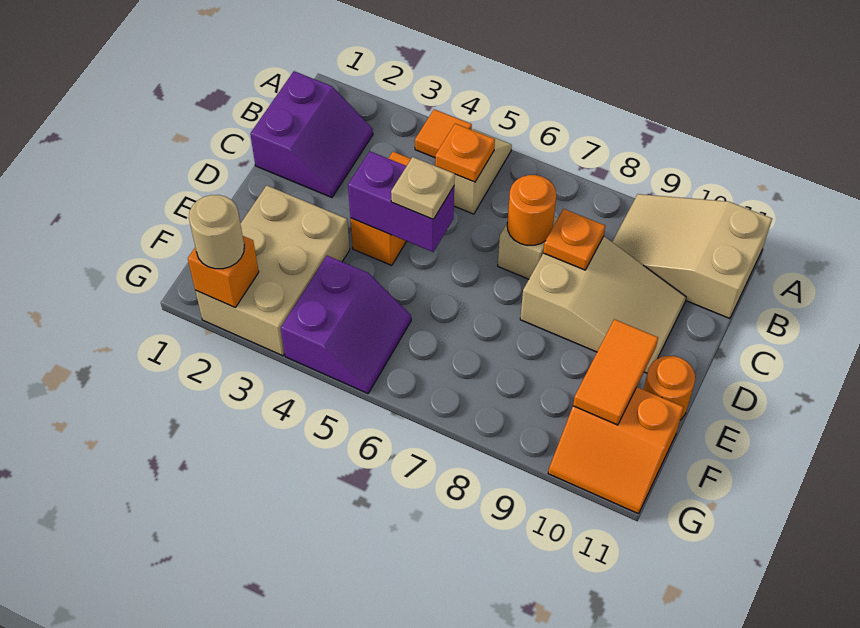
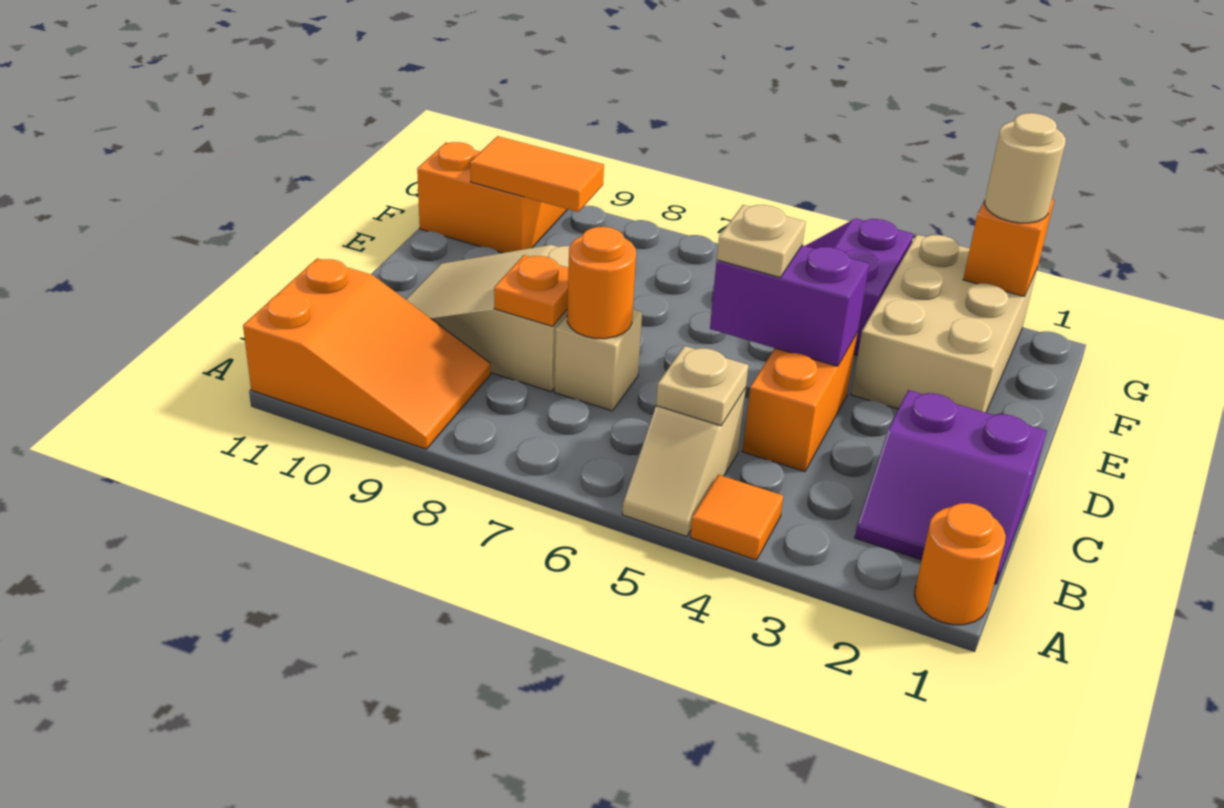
tan 2x3 slope [612,194,772,319] -> orange 2x3 slope [243,258,490,449]
purple 2x2 slope [250,71,373,198] -> purple 2x2 slope turned to [855,390,1047,584]
orange 1x1 plate [435,124,495,182] -> tan 1x1 plate [656,346,749,426]
orange 1x2 tile [573,319,658,425] -> orange 1x2 tile turned to [470,136,604,212]
orange 1x1 round brick [643,356,695,420] -> orange 1x1 round brick moved to [914,503,1006,625]

